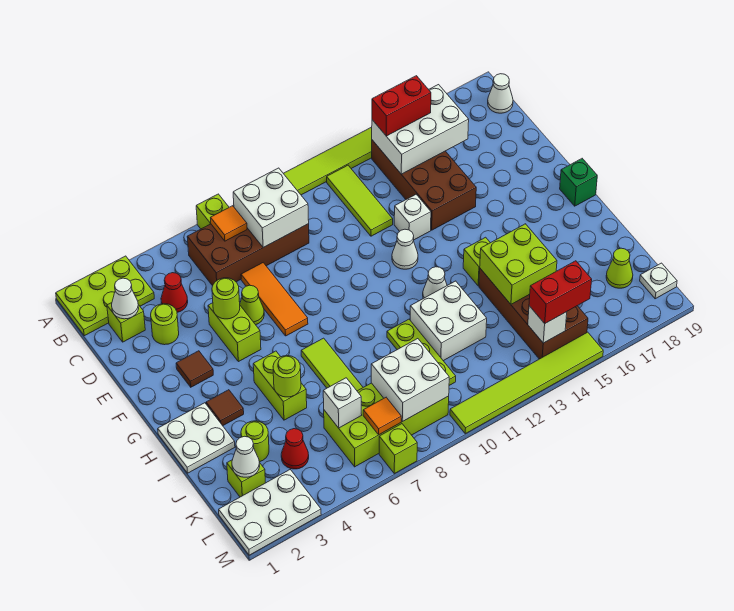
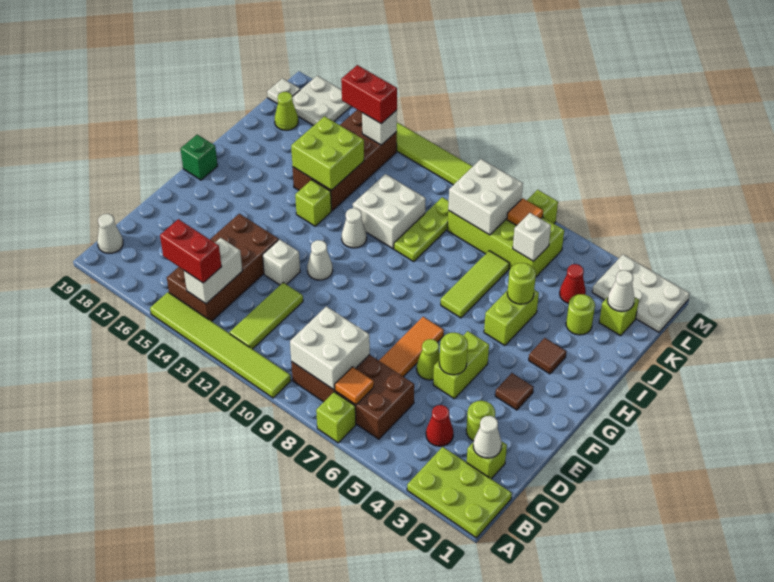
white 2x3 brick [372,85,469,174] -> white 1x2 brick [184,238,242,304]
white 2x2 plate [158,403,235,473] -> white 2x2 plate moved to [292,76,351,125]

